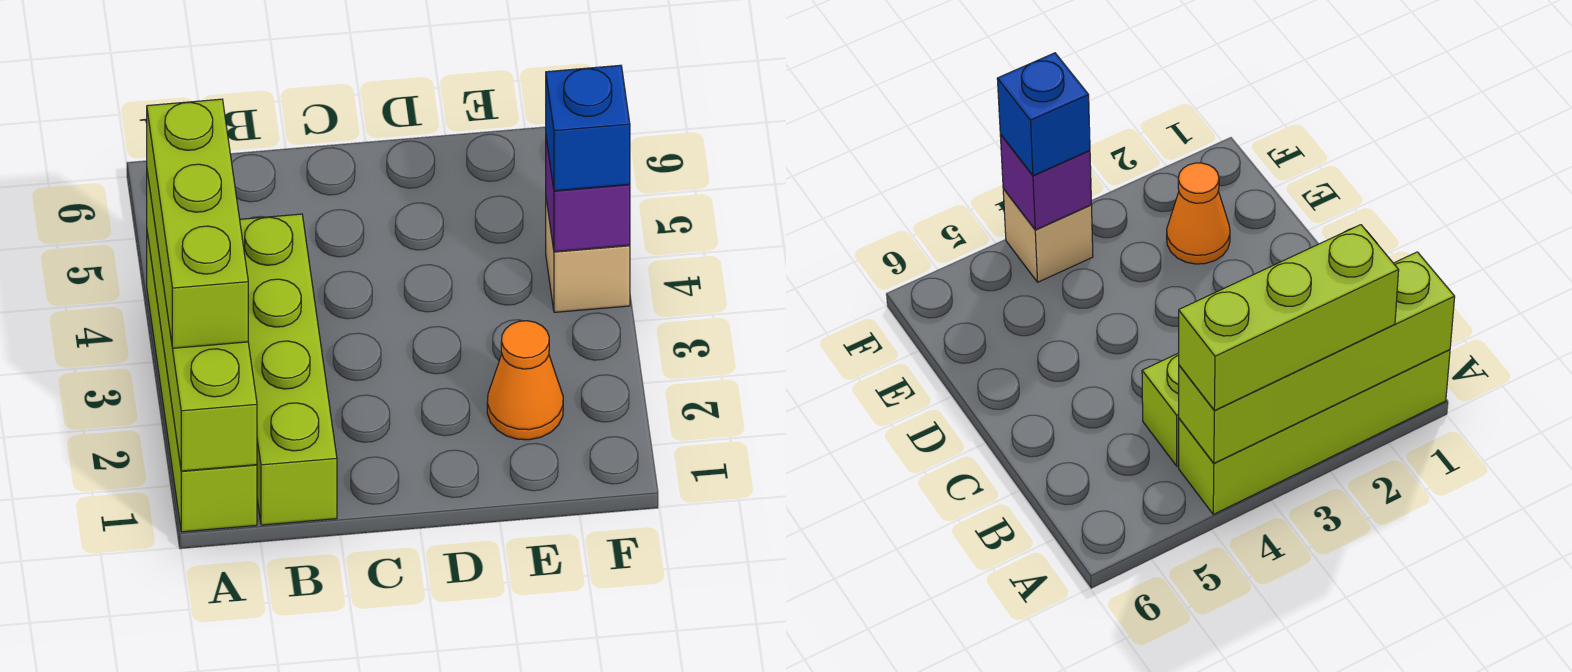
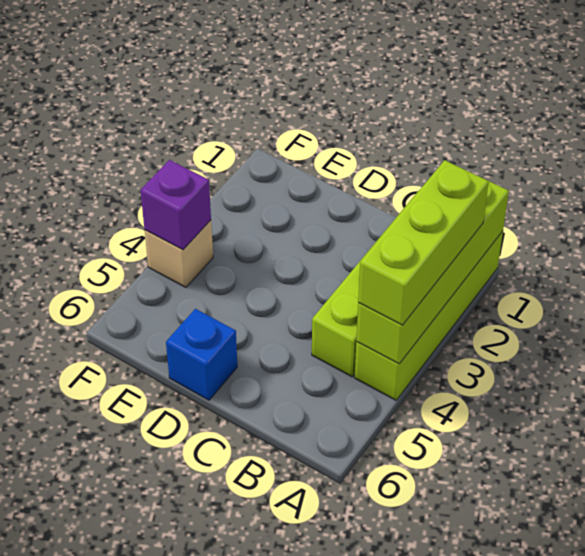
orange 1x1 cone [487,321,563,440] -> none
blue 1x1 brick [546,65,630,191] -> blue 1x1 brick moved to [166,309,237,400]

